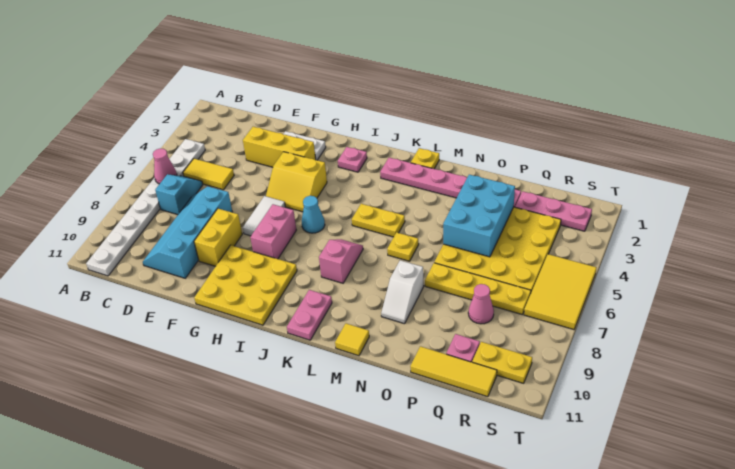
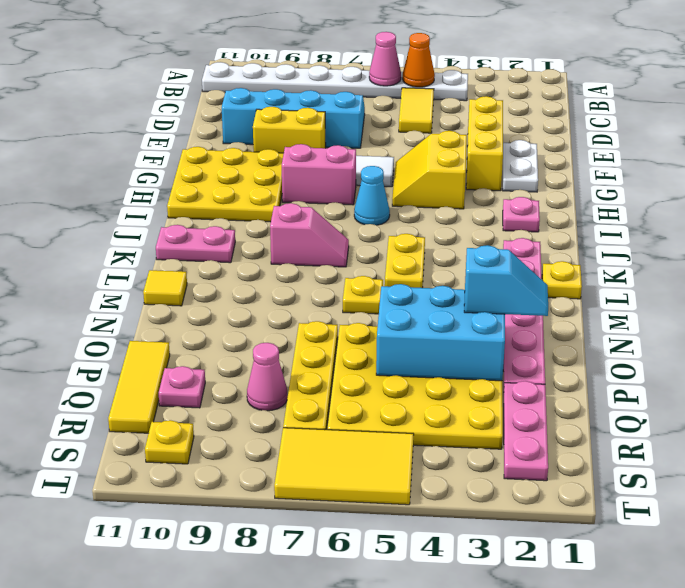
none -> orange 1x1 cone [403,33,435,87]
cyan 1x2 slope [155,174,203,215] -> cyan 1x2 slope moved to [464,245,548,316]
white 1x2 slope [381,260,424,324] -> none
yellow 1x2 plate [472,342,532,383] -> yellow 1x1 plate [145,420,194,464]

